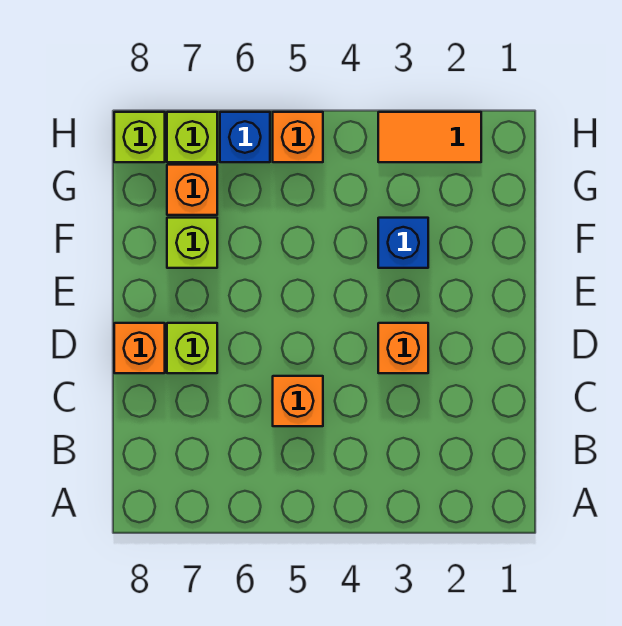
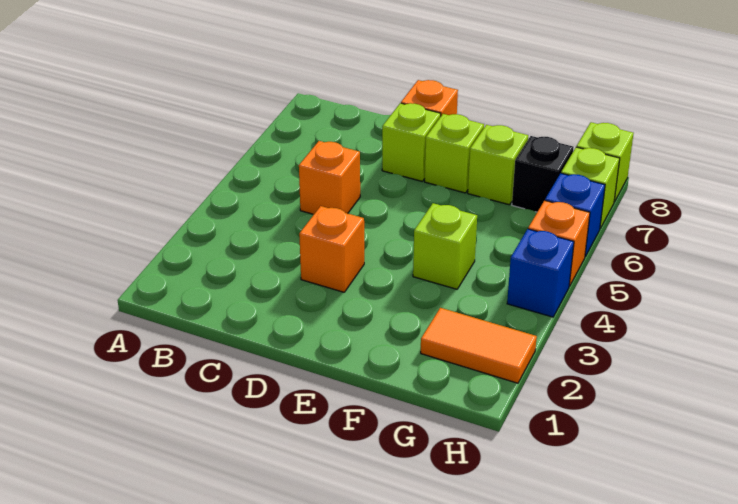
none -> lime 1x1 brick [425,114,484,193]
blue 1x1 brick [378,218,428,268] -> blue 1x1 brick moved to [507,229,574,317]
none -> lime 1x1 brick [413,203,477,289]
orange 1x1 brick [167,165,217,215] -> black 1x1 brick [512,136,574,212]
orange 1x2 tile [378,112,481,162] -> orange 1x2 tile turned to [421,308,537,383]

